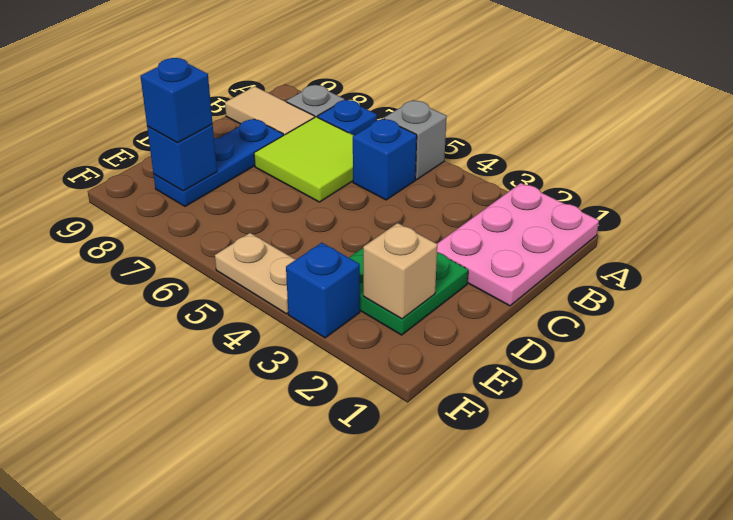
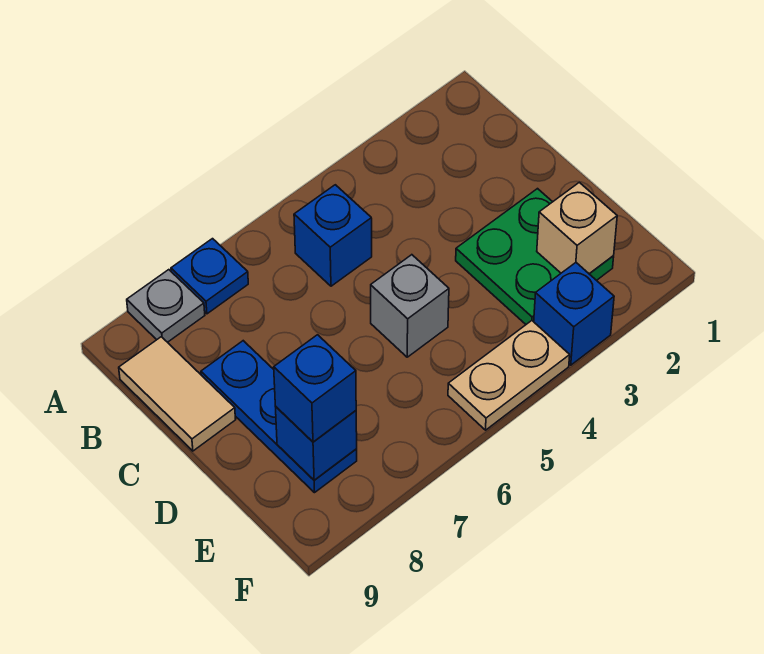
pink 2x3 plate [437,183,599,306] -> none
grey 1x1 brick [384,100,447,180] -> grey 1x1 brick moved to [371,255,449,357]
lime 2x2 tile [254,117,354,202] -> none
tan 1x2 tile [225,86,315,135] -> tan 1x2 tile turned to [119,337,236,451]

